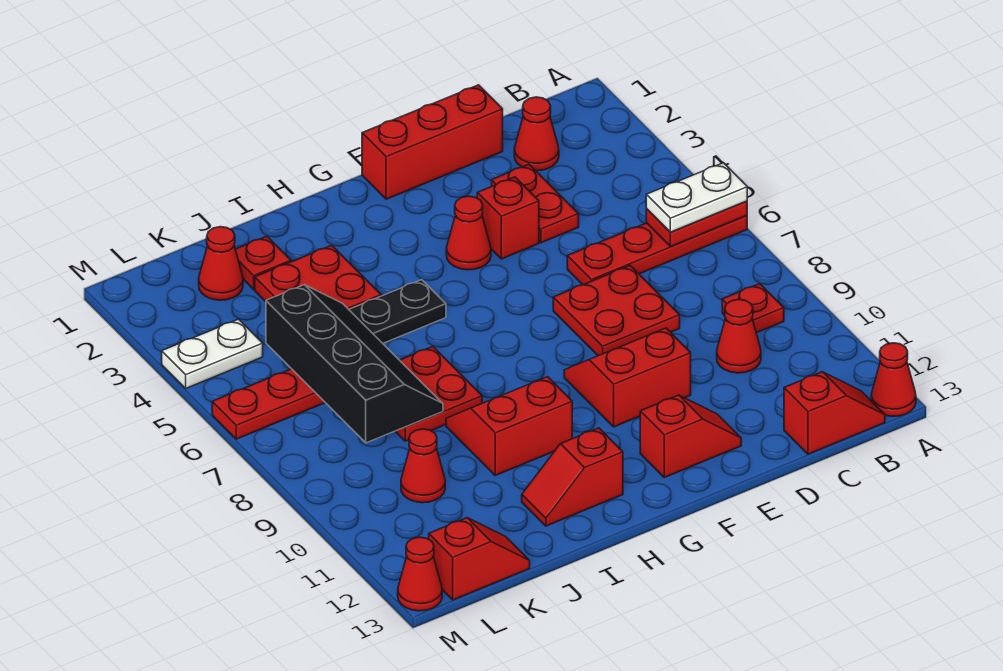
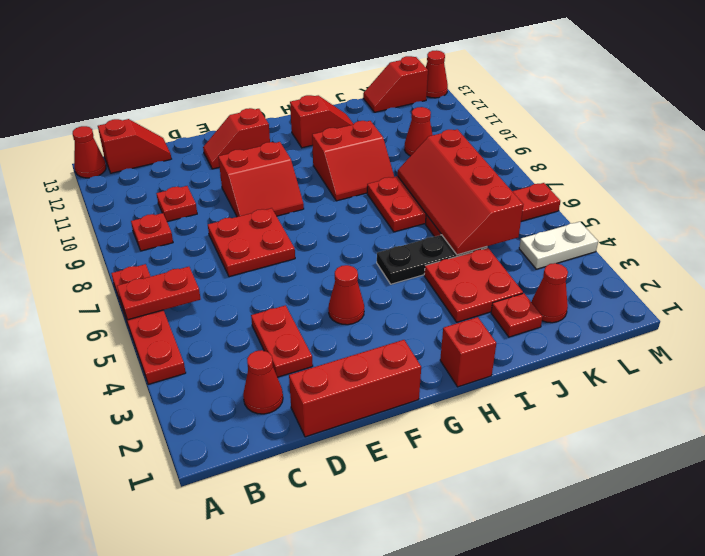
red 1x4 plate [567,215,747,285] -> red 1x4 plate turned to [111,264,186,384]
white 1x2 plate [646,163,747,232] -> none
red 1x2 slope [784,372,885,454] -> red 1x2 slope turned to [98,119,171,173]
red 1x1 cone [717,299,761,373] -> red 1x1 plate [156,186,197,222]
red 1x1 brick [477,177,539,259] -> red 1x1 brick moved to [440,317,496,387]
black 2x4 slope [266,285,443,443] -> red 2x4 slope [398,129,523,255]

